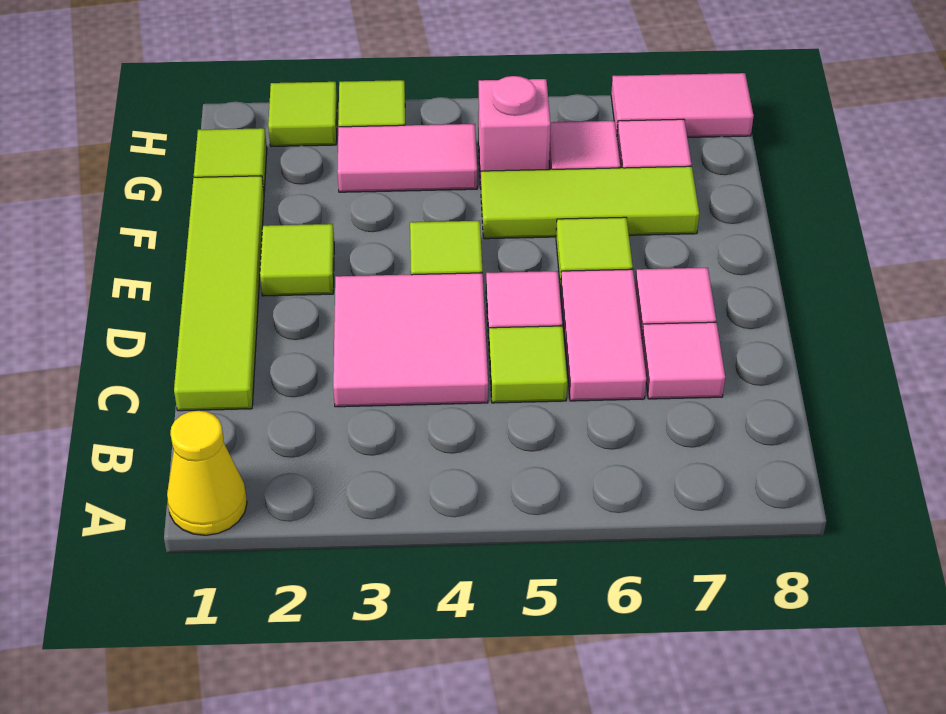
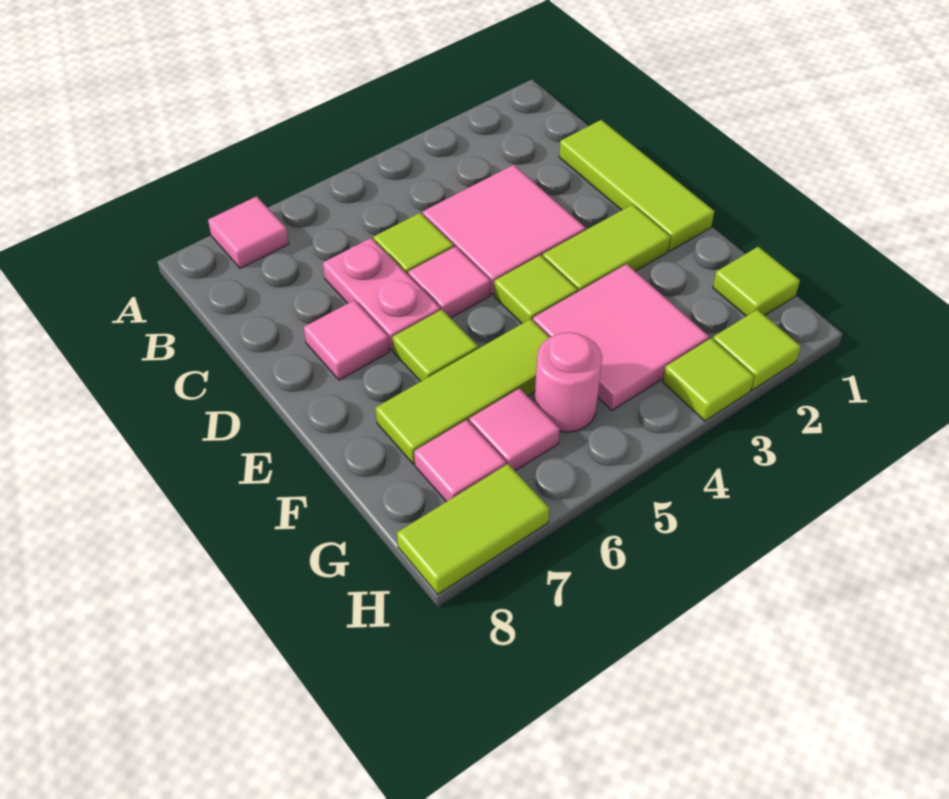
yellow 1x1 cone [167,411,247,535] -> none
lime 1x4 tile [174,176,264,411] -> lime 1x3 tile [559,120,714,251]
pink 1x2 tile [561,269,646,401] -> pink 1x2 plate [323,238,440,351]
pink 1x1 tile [642,322,725,399] -> pink 1x1 tile moved to [208,196,289,268]
lime 1x1 tile [260,224,334,296] -> lime 1x2 tile [543,205,670,292]
pink 1x2 tile [337,124,477,192] -> pink 2x2 tile [533,264,709,410]
pink 1x1 brick [478,76,551,184] -> pink 1x1 round brick [535,332,602,432]
pink 1x2 tile [611,73,754,137] -> lime 1x2 tile [397,464,549,594]

